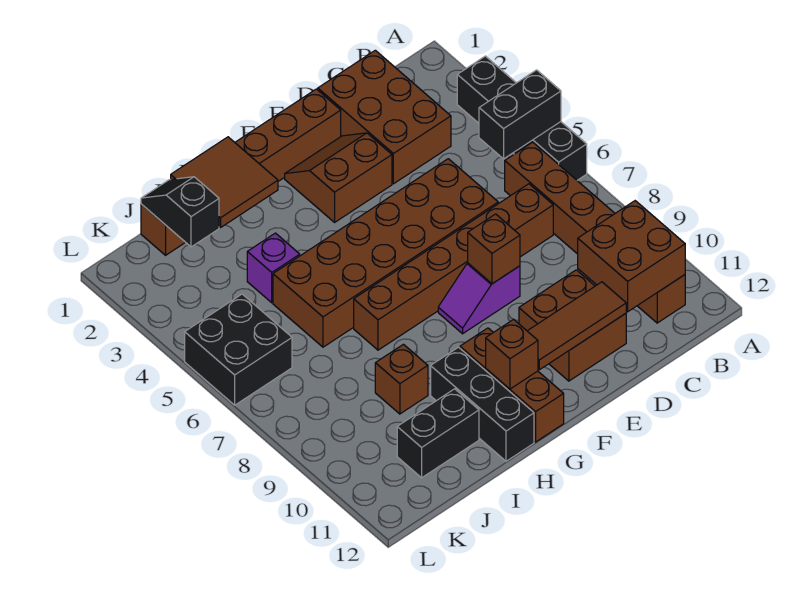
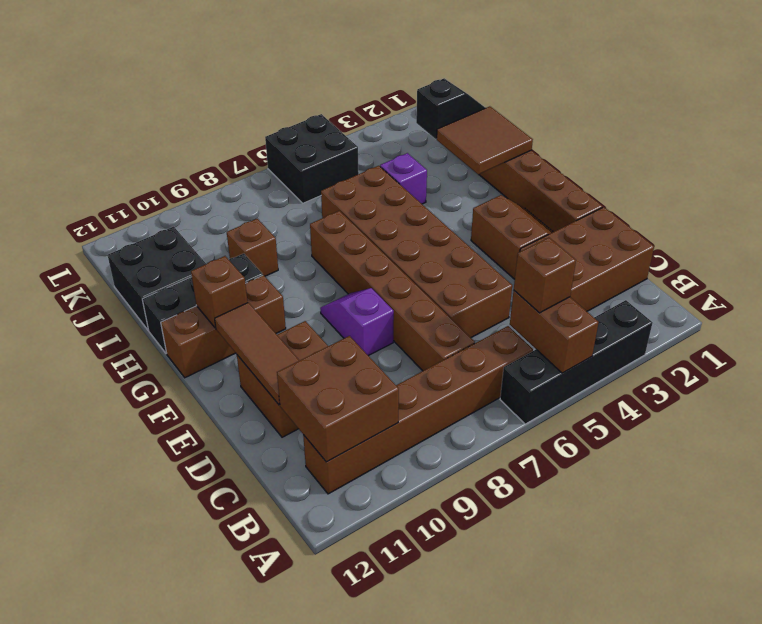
black 1x2 brick [479,70,561,159] -> brown 1x2 brick [510,290,599,373]
brown 1x1 brick [468,214,520,284] -> brown 1x1 brick moved to [514,238,576,313]
black 1x2 brick [397,389,479,478] -> black 2x2 brick [107,227,206,330]

